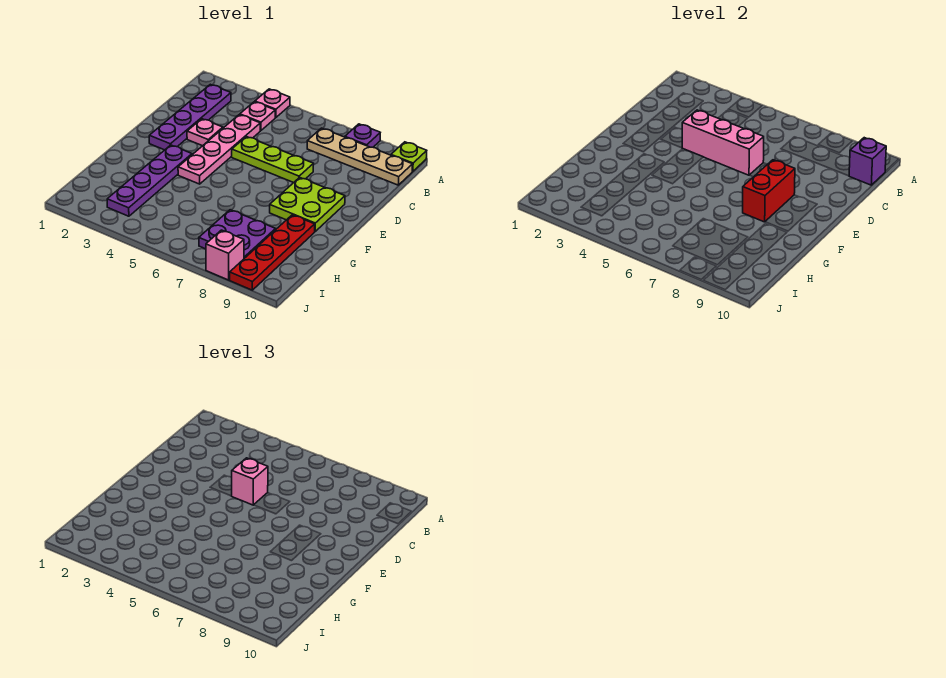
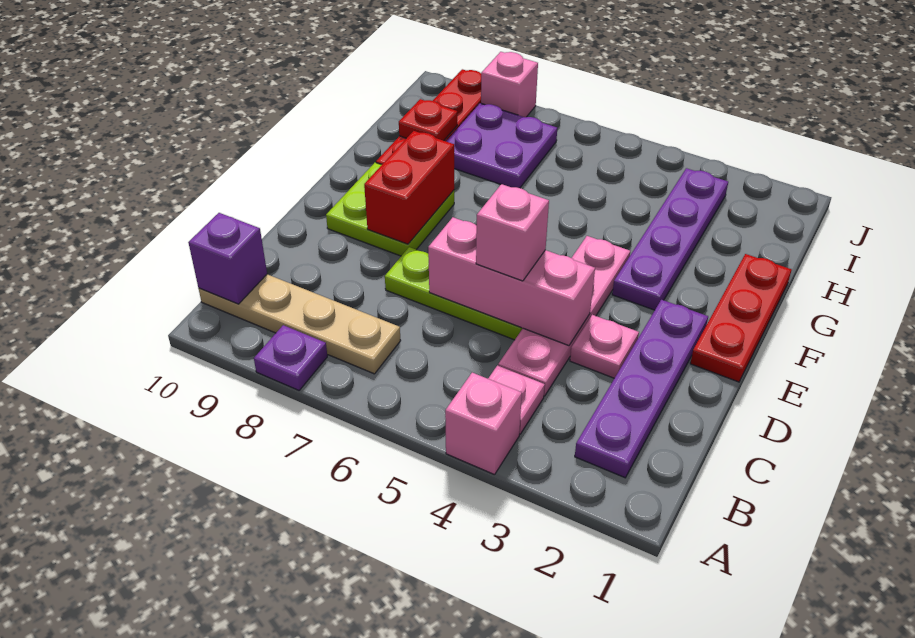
pink 1x1 plate [255,89,290,118] -> pink 1x1 brick [445,373,522,475]
lime 1x1 plate [391,142,427,172] -> none
none -> red 1x3 plate [690,254,792,382]
none -> red 1x1 plate [399,99,457,141]

